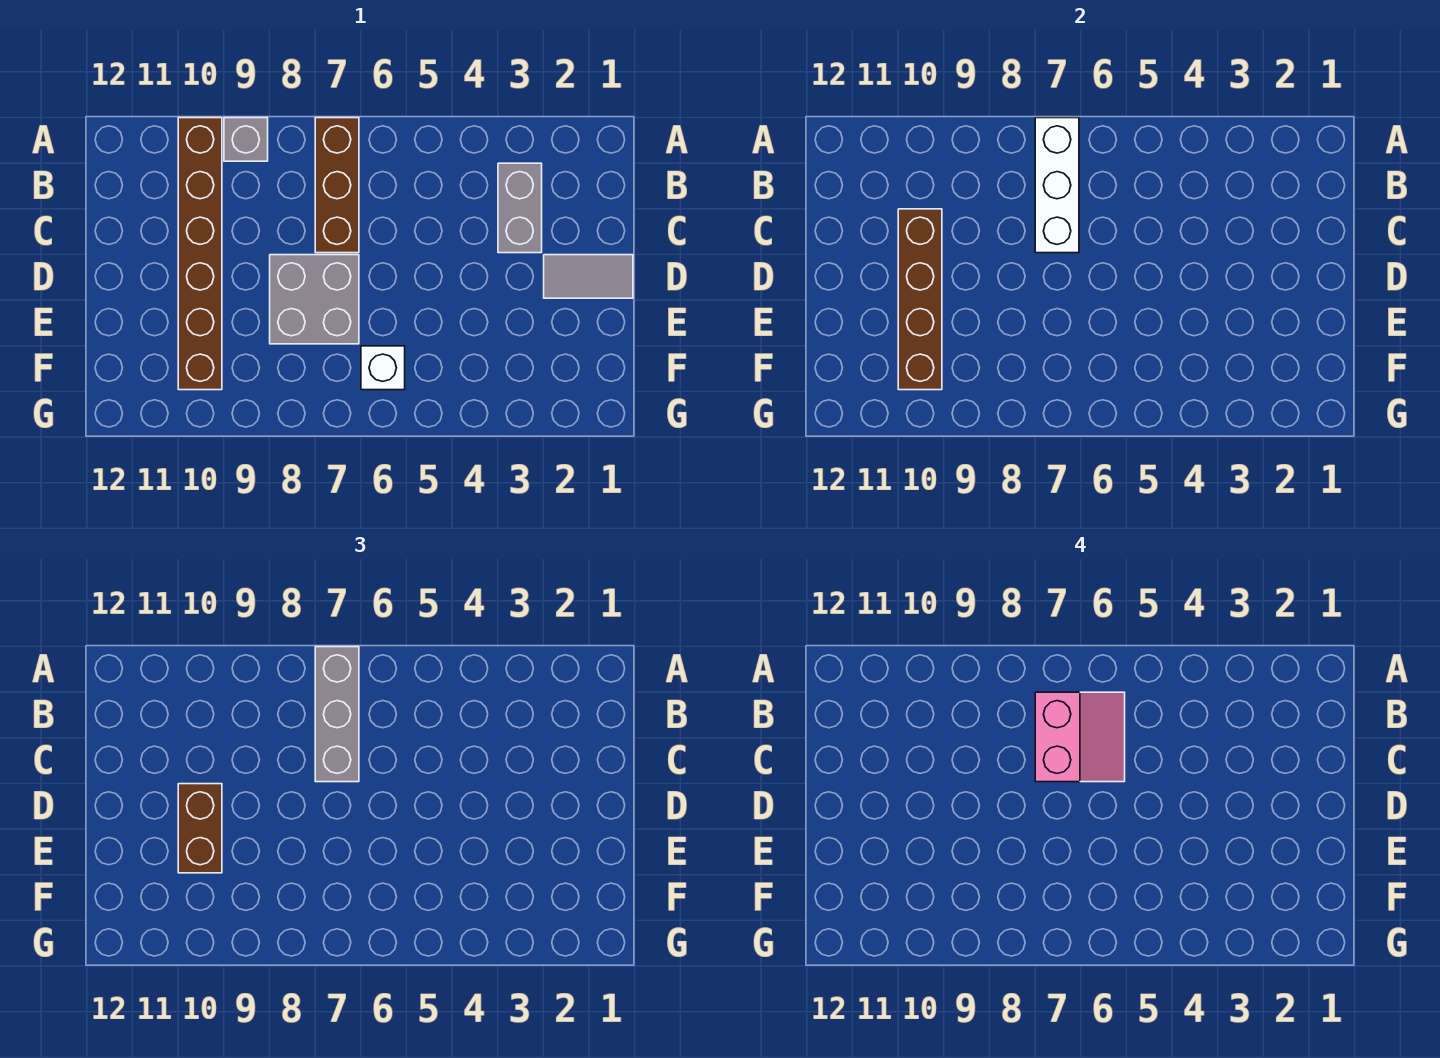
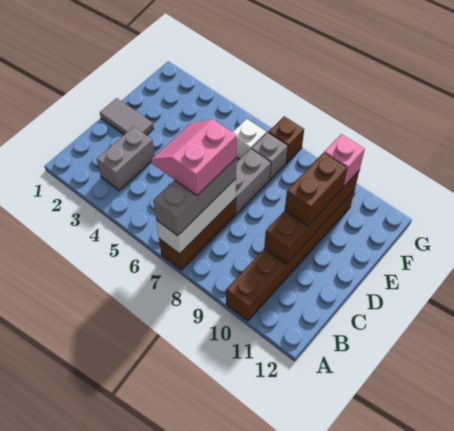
grey 1x1 brick [224,118,268,161] -> grey 1x1 brick moved to [251,132,288,180]
grey 2x2 brick [270,255,359,344] -> grey 1x2 brick [235,149,271,214]
none -> pink 1x1 brick [324,134,365,187]
none -> brown 1x1 brick [268,116,304,163]

